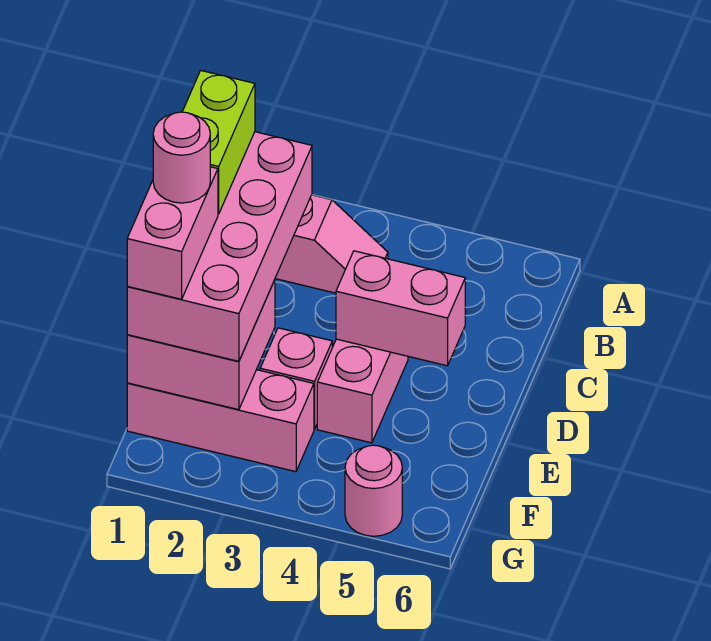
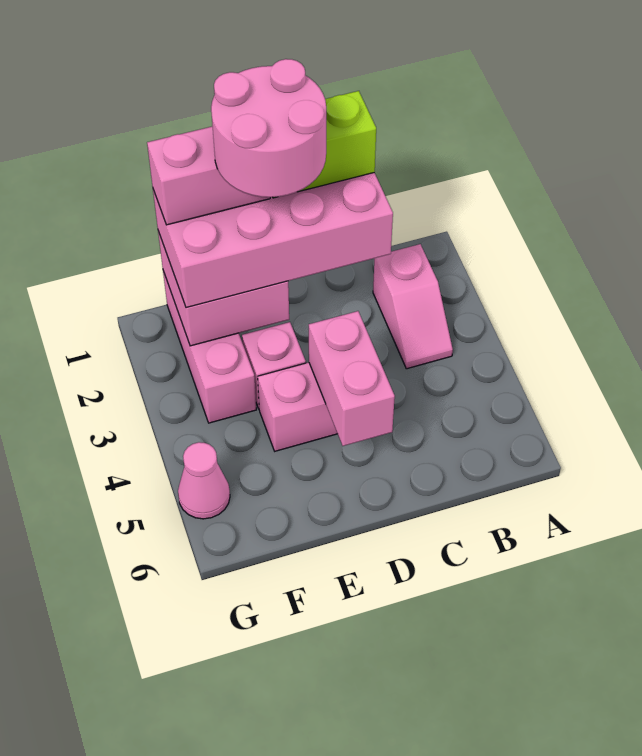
pink 1x1 round brick [153,112,210,203] -> pink 2x2 round brick [211,59,326,197]
pink 1x1 round brick [345,445,402,536] -> pink 1x1 cone [178,442,230,519]

